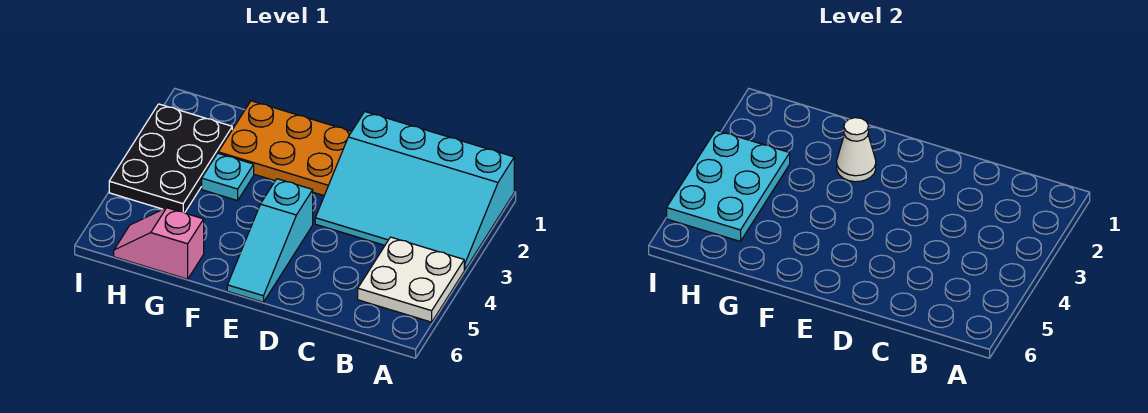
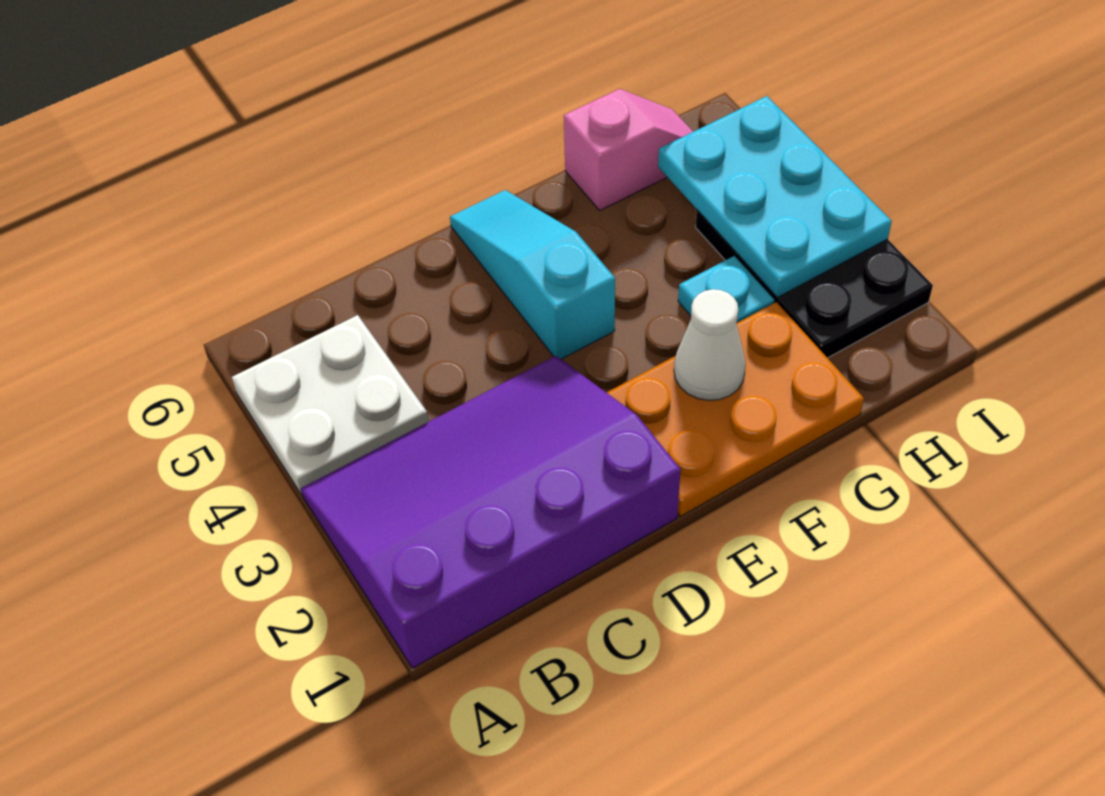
cyan 3x4 slope [315,112,514,270] -> purple 3x4 slope [301,356,681,668]

